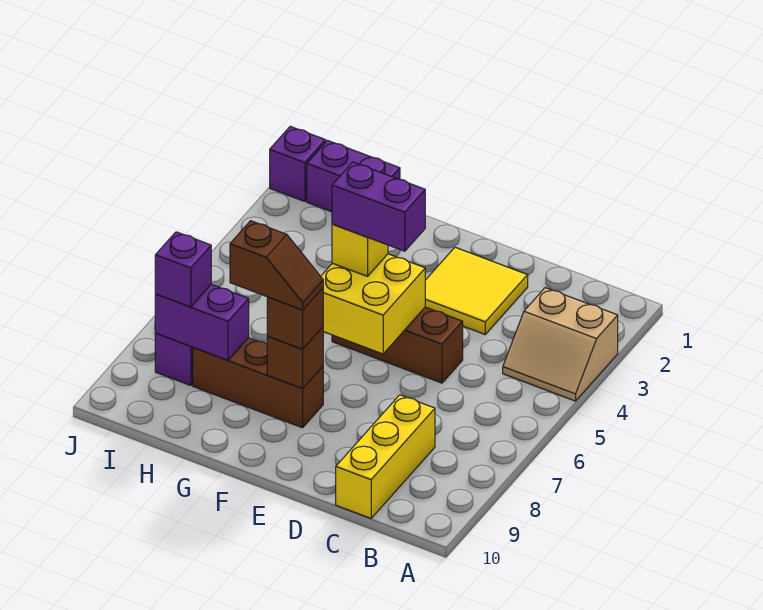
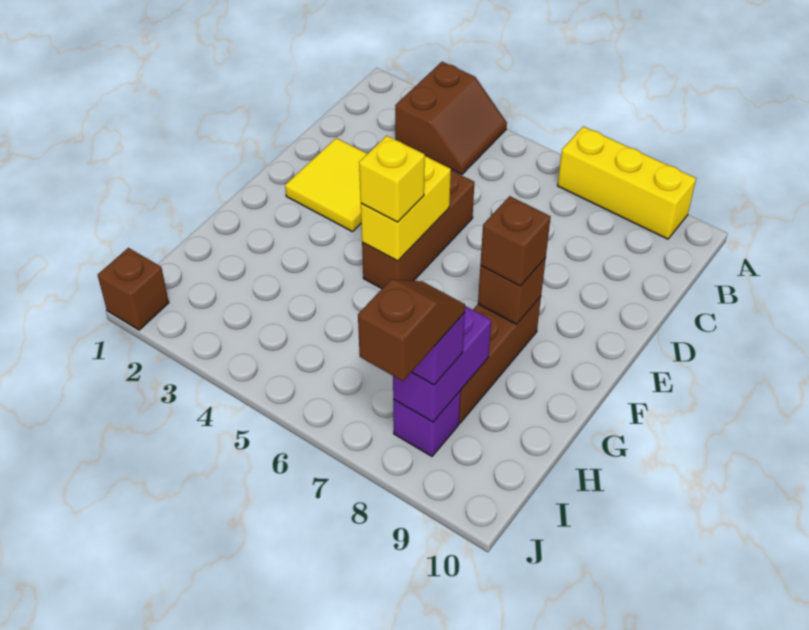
tan 2x2 slope [503,288,618,401] -> brown 2x2 slope [395,62,507,175]
yellow 1x3 brick [336,395,435,518] -> yellow 1x3 brick moved to [558,126,696,239]
yellow 2x2 brick [321,254,425,354] -> yellow 1x2 brick [361,156,451,261]
purple 1x2 brick [332,162,425,251] -> none
brown 1x2 slope [230,221,323,310] -> brown 1x2 slope moved to [358,279,465,381]
purple 1x2 brick [307,141,400,212] -> none
purple 1x1 brick [270,126,326,201] -> brown 1x1 brick [98,248,169,330]

